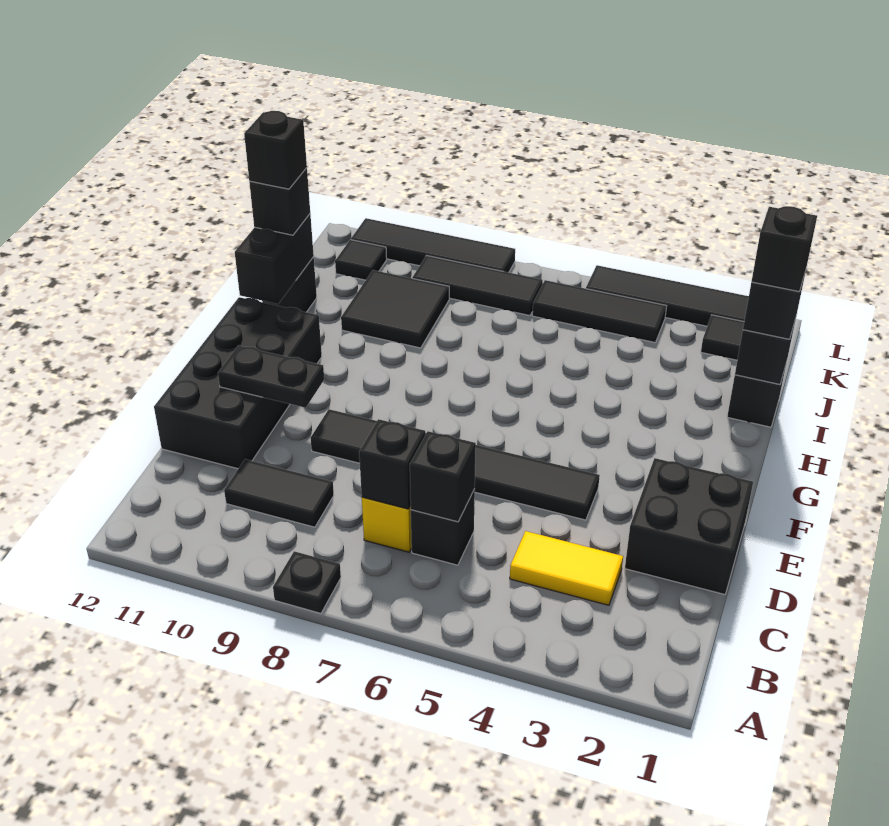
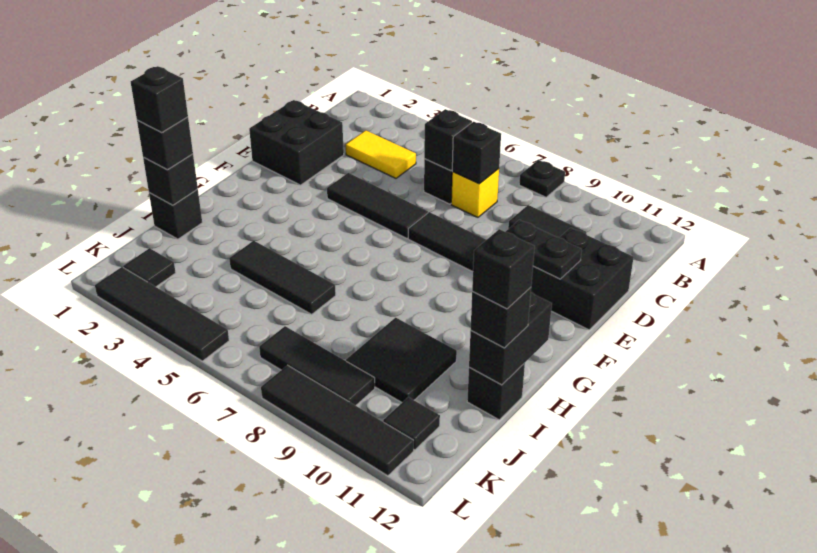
black 2x4 brick [154,297,322,469] -> black 2x2 brick [531,228,634,330]
black 1x3 tile [532,280,667,342] -> black 1x3 tile moved to [229,241,336,314]

